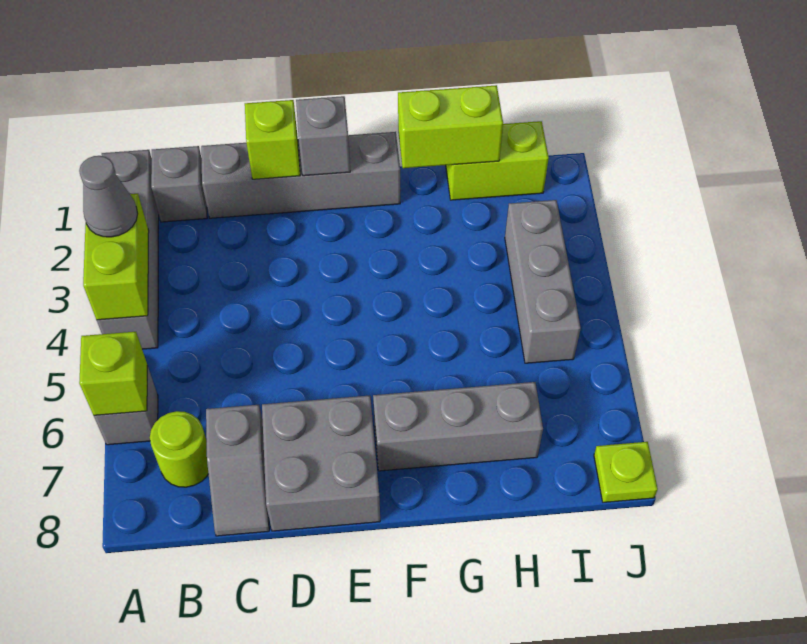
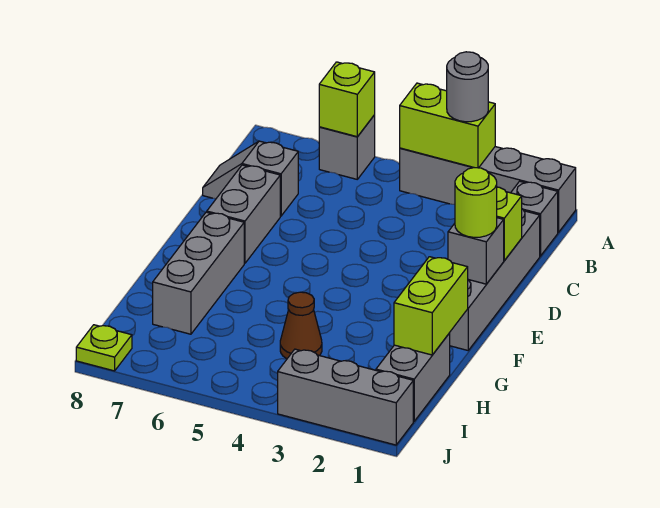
grey 1x1 cone [79,156,138,237] -> grey 1x1 round brick [447,52,488,122]
lime 1x1 round brick [150,411,208,487] -> lime 1x1 round brick moved to [455,168,497,237]
grey 2x2 brick [262,395,380,531] -> grey 1x2 brick [207,165,280,263]
lime 1x2 brick [446,121,549,200] -> grey 1x2 brick [376,333,450,421]
none -> brown 1x1 cone [280,292,322,359]
grey 1x3 brick [505,200,581,363] -> grey 1x3 brick moved to [278,349,413,445]

